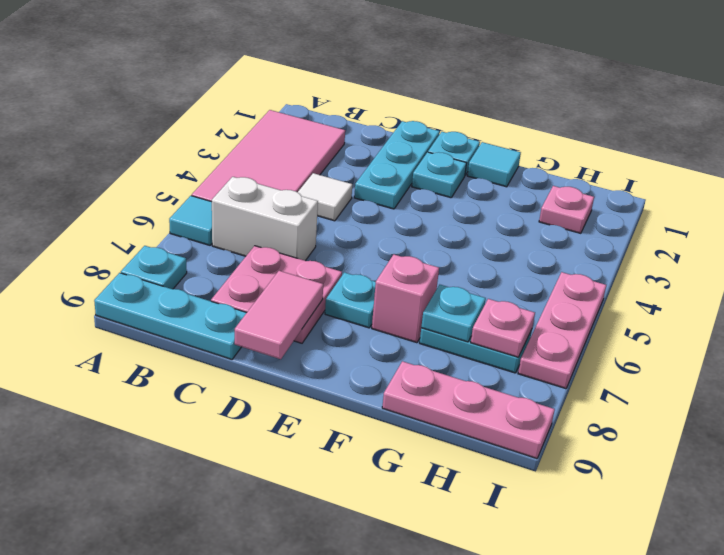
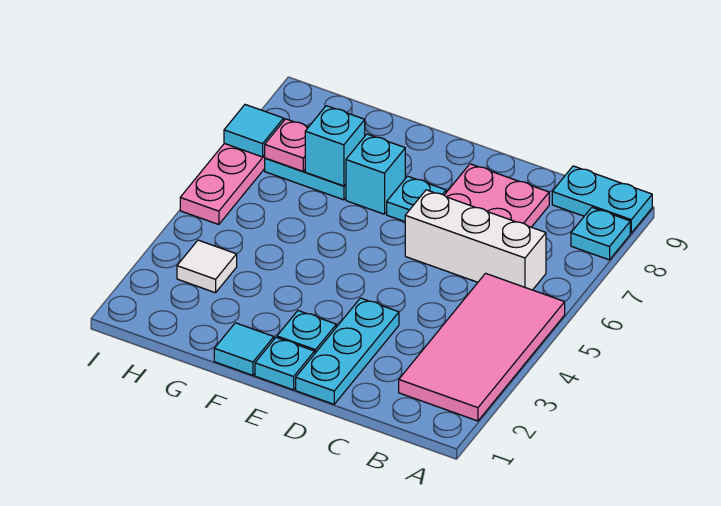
cyan 1x1 tile [169,196,212,245] -> cyan 1x1 tile moved to [224,105,284,157]
cyan 1x3 plate [94,273,247,359] -> cyan 1x2 plate [552,166,652,233]
white 1x2 brick [212,177,318,261] -> white 1x3 brick [405,190,546,290]
white 1x1 tile [298,173,352,221] -> white 1x1 tile moved to [177,240,237,293]
pink 1x2 tile [235,271,323,359] -> none
pink 1x1 brick [372,255,439,343] -> cyan 1x1 brick [346,134,405,214]
cyan 1x1 plate [421,285,486,342] -> cyan 1x1 brick [305,106,365,186]
pink 1x3 plate [382,361,555,458] -> none
pink 1x1 plate [539,186,594,233] -> none

